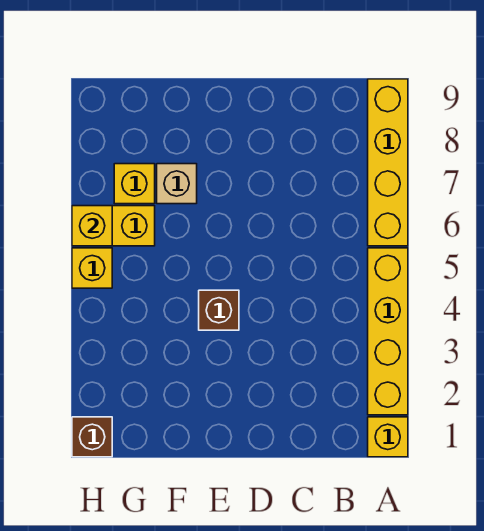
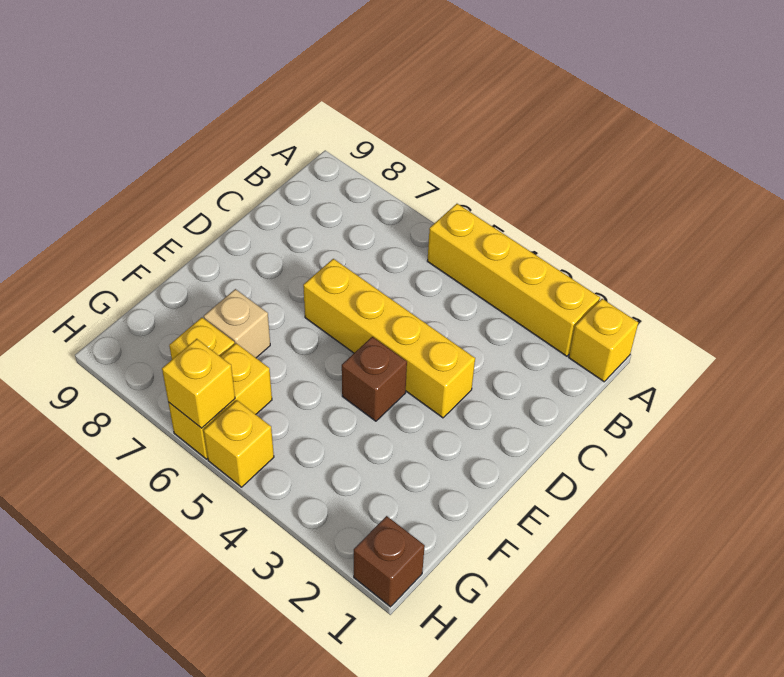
yellow 1x4 brick [368,79,408,246] -> yellow 1x4 brick moved to [303,259,475,418]

